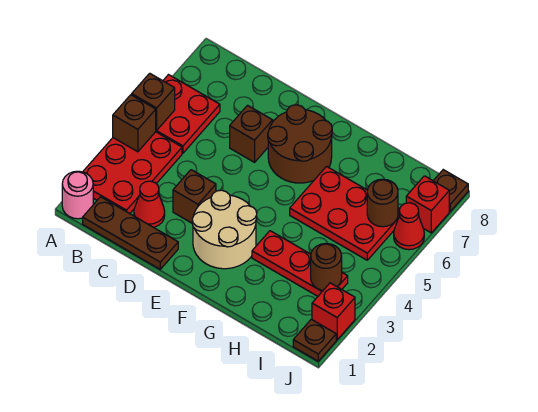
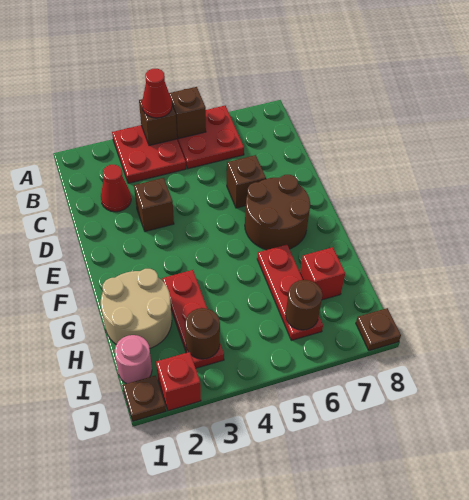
pink 1x1 round brick [62,171,93,219] -> pink 1x1 round brick moved to [115,335,152,384]
red 2x3 plate [83,132,182,214] -> red 2x2 plate [112,125,186,183]
brown 1x3 plate [83,197,178,269] -> none
tan 2x2 round brick [192,190,257,269] -> tan 2x2 round brick moved to [101,269,172,349]
red 2x3 plate [290,167,400,260] -> red 1x3 plate [257,245,323,340]
red 1x1 cone [394,203,424,250] -> red 1x1 cone moved to [142,69,172,118]
red 1x1 brick [406,176,449,233] -> red 1x1 brick moved to [300,247,345,300]

